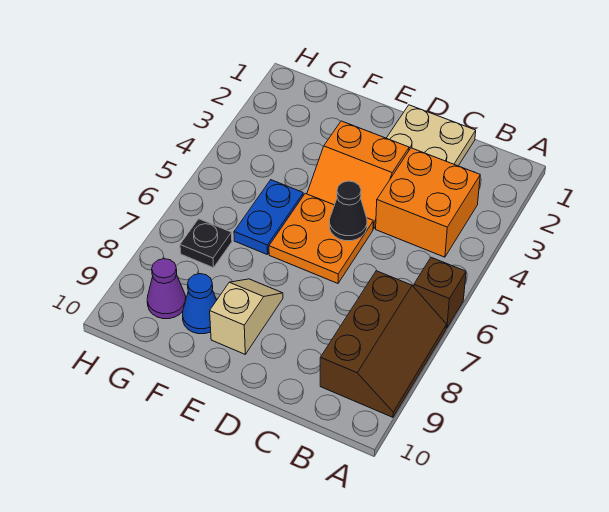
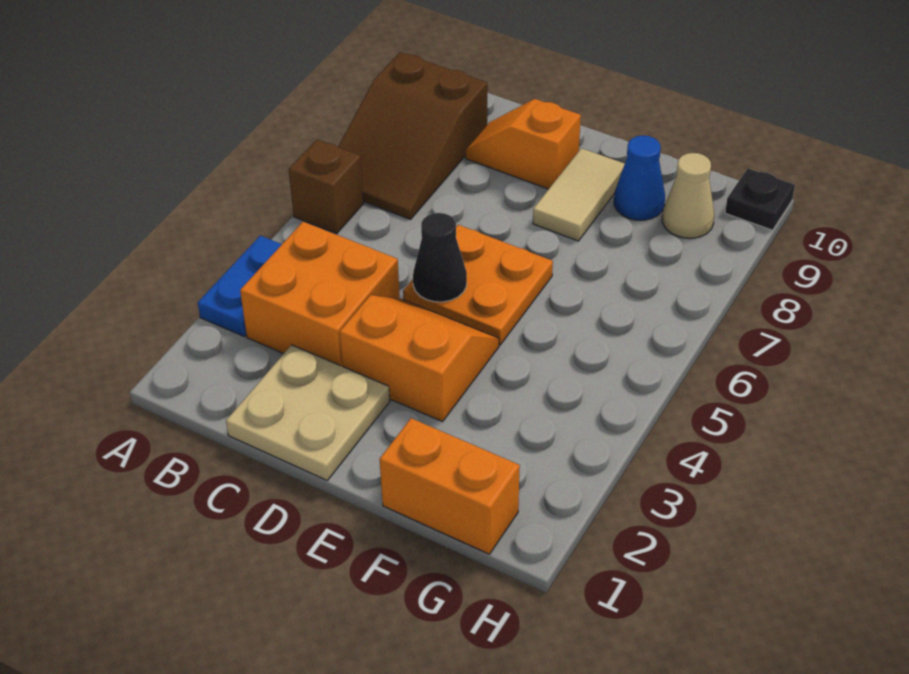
brown 2x3 slope [320,271,446,417] -> brown 2x3 slope turned to [338,52,488,219]
none -> orange 1x2 slope [466,99,581,189]
tan 1x2 slope [210,279,283,354] -> tan 1x2 tile [533,148,625,241]
none -> orange 1x2 brick [380,418,520,554]
blue 1x2 plate [234,180,303,255] -> blue 1x2 plate moved to [198,236,282,337]
black 1x1 plate [180,219,232,268] -> black 1x1 plate moved to [725,168,795,230]
purple 1x1 cone [147,259,186,319] -> tan 1x1 cone [662,153,714,238]

